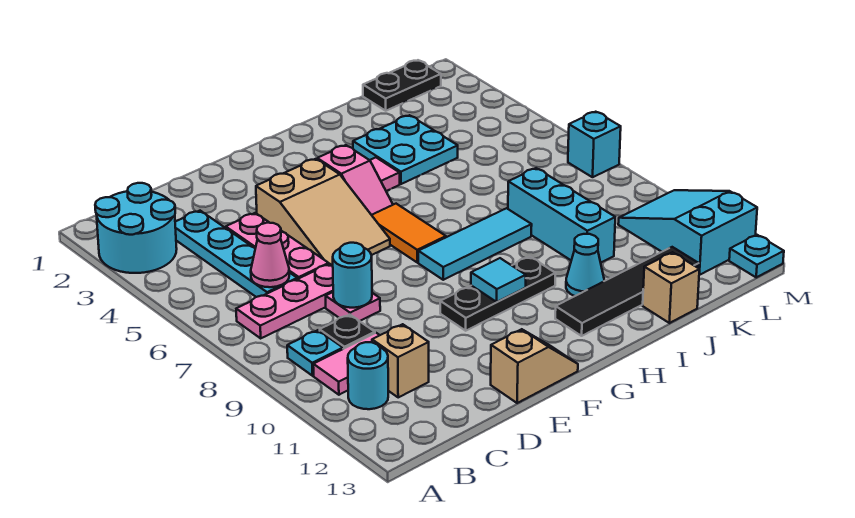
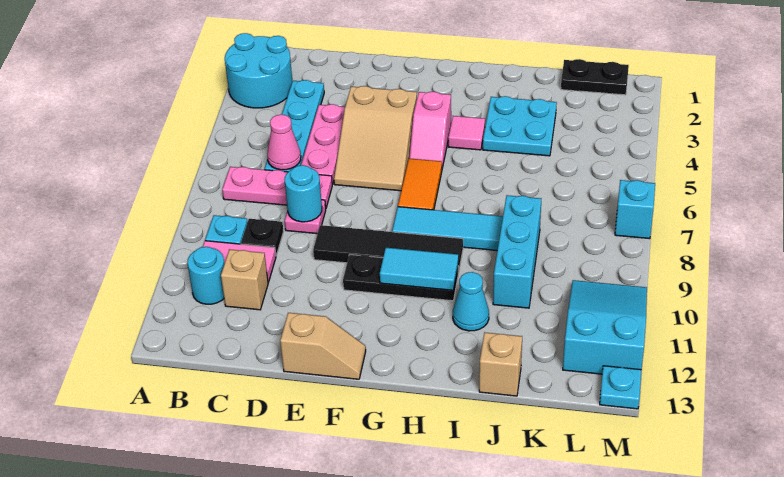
cyan 1x1 tile [471,258,526,302] -> cyan 1x2 tile [380,248,458,290]
black 1x4 tile [555,247,699,336] -> black 1x4 tile moved to [313,225,463,273]

